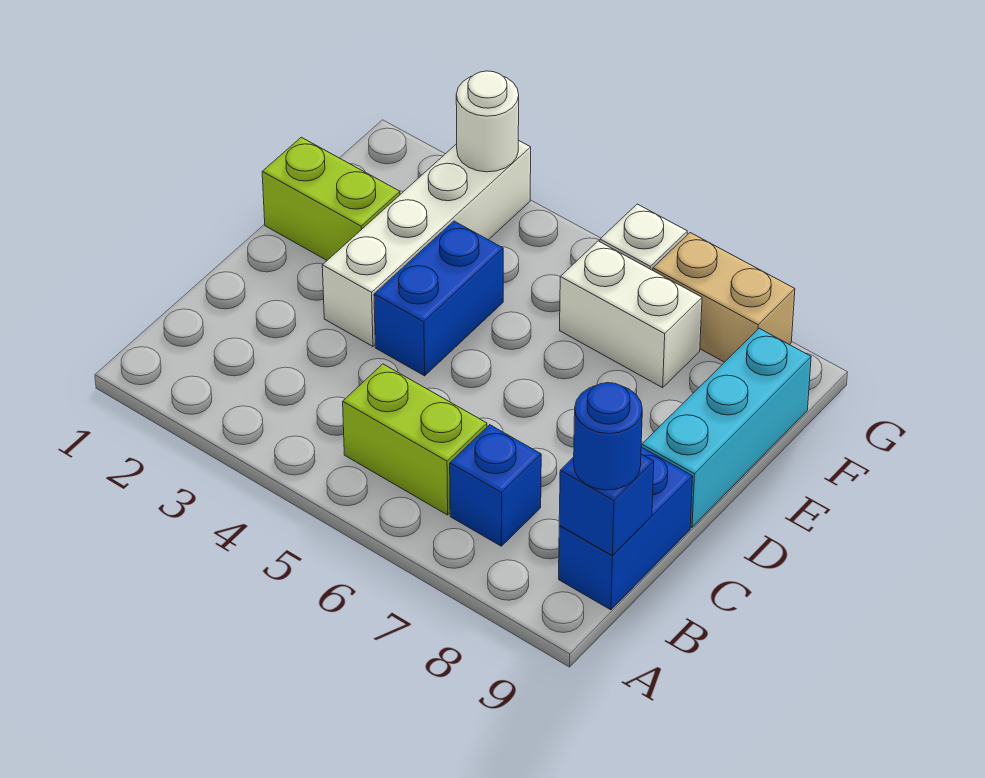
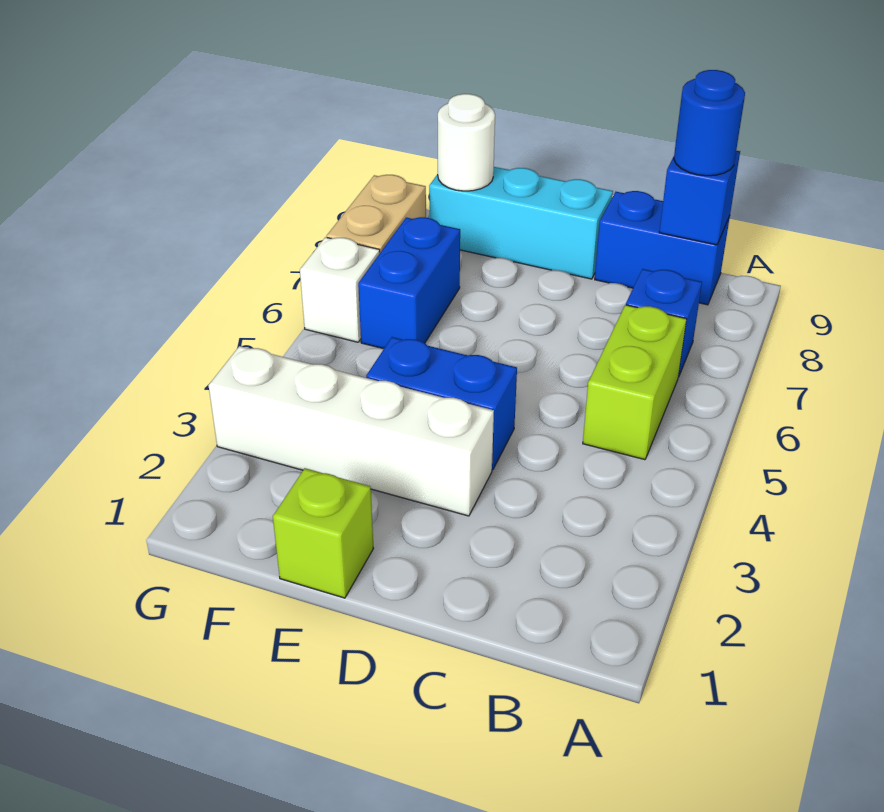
lime 1x2 brick [262,137,400,260] -> lime 1x1 brick [273,468,373,598]
white 1x2 brick [560,241,702,388] -> blue 1x2 brick [358,217,460,349]
white 1x1 round brick [456,71,519,172] -> white 1x1 round brick moved to [438,94,495,191]

